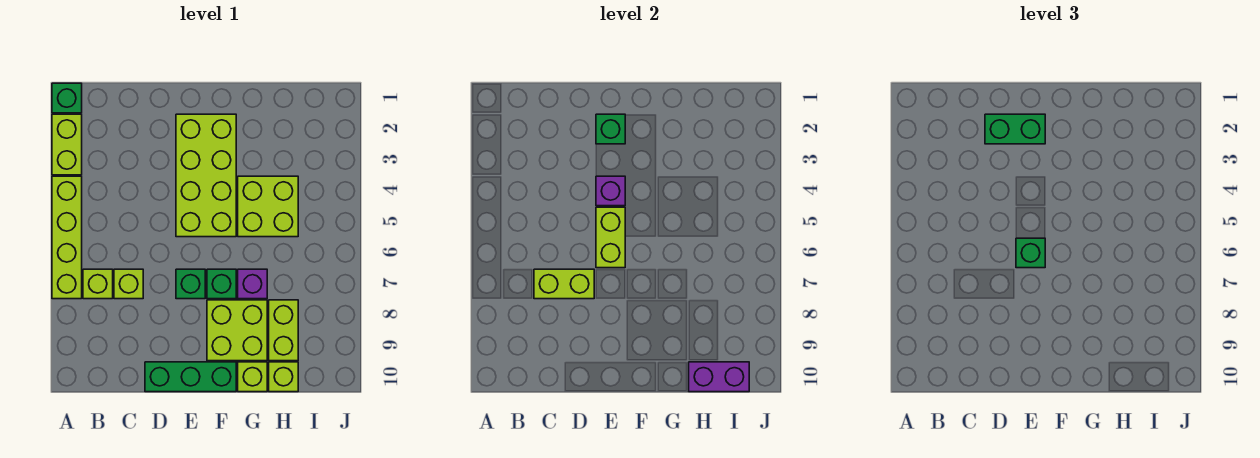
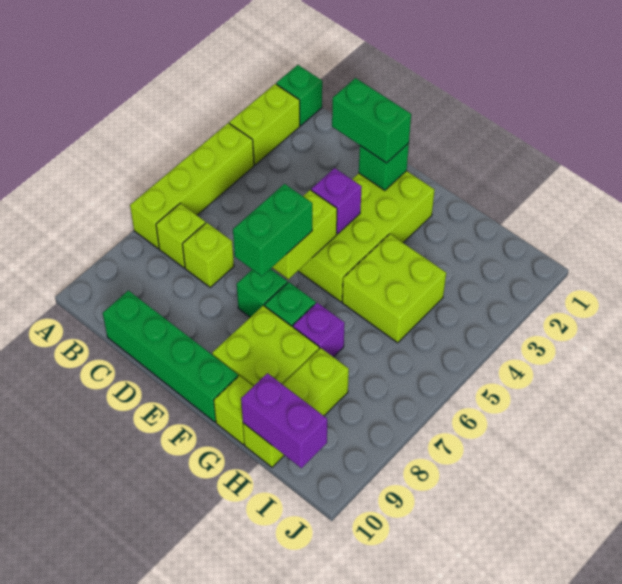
lime 1x2 brick [534,269,594,299] -> none
green 1x3 brick [145,362,236,392] -> green 1x4 brick [103,291,238,422]
green 1x1 brick [1016,238,1045,268] -> green 1x2 brick [233,184,312,276]

